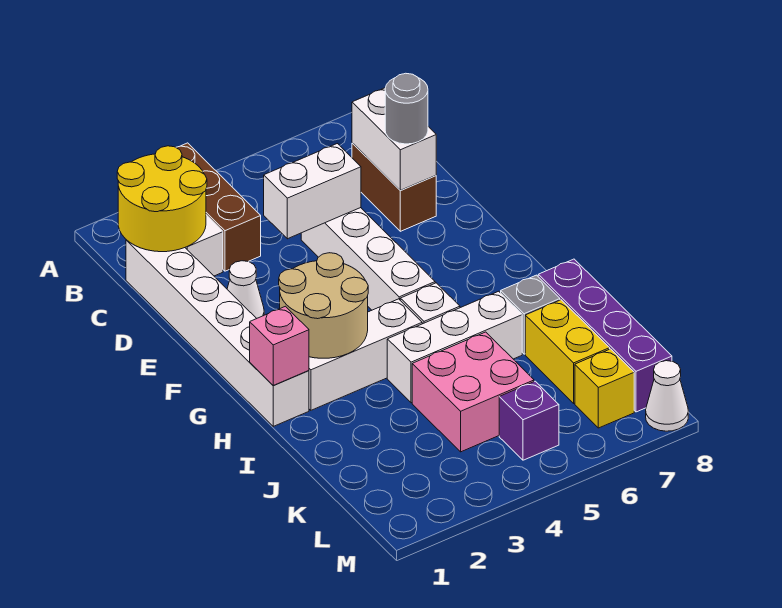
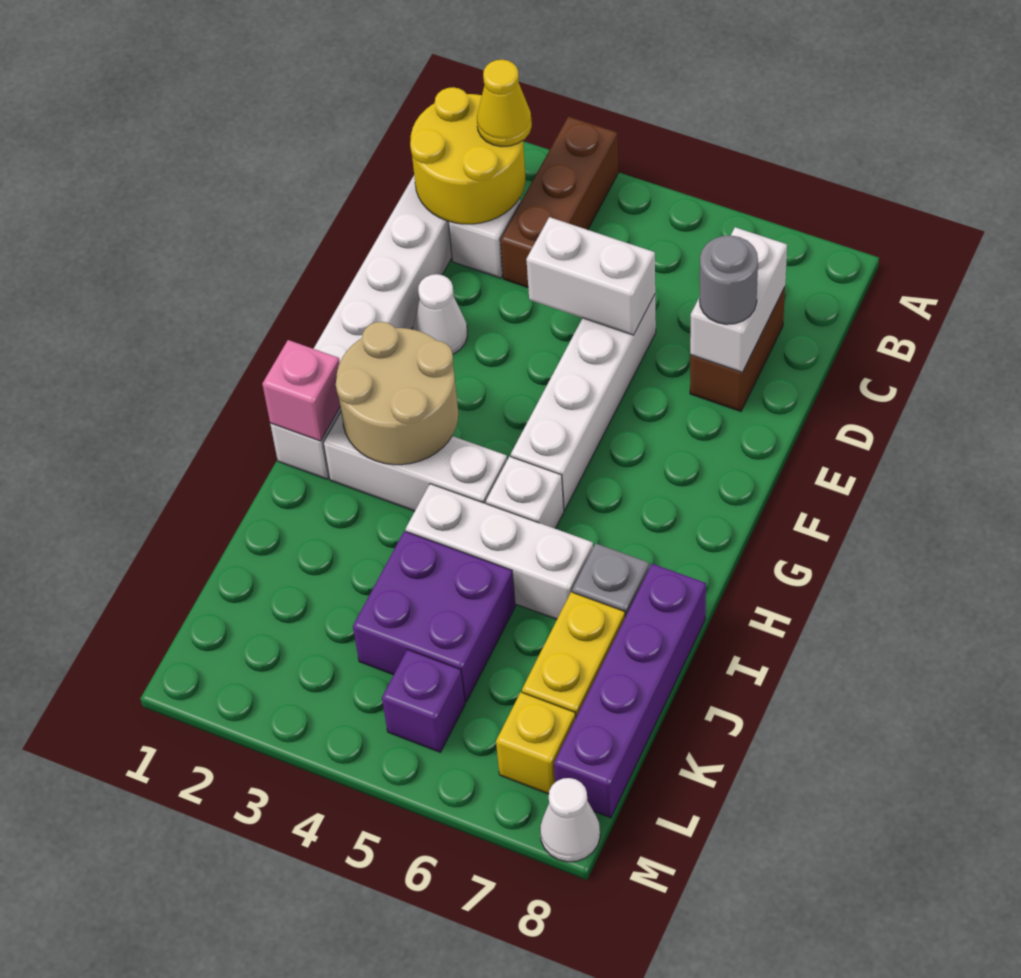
none -> yellow 1x1 cone [477,60,532,147]
pink 2x2 brick [412,332,534,452] -> purple 2x2 brick [353,531,515,702]

